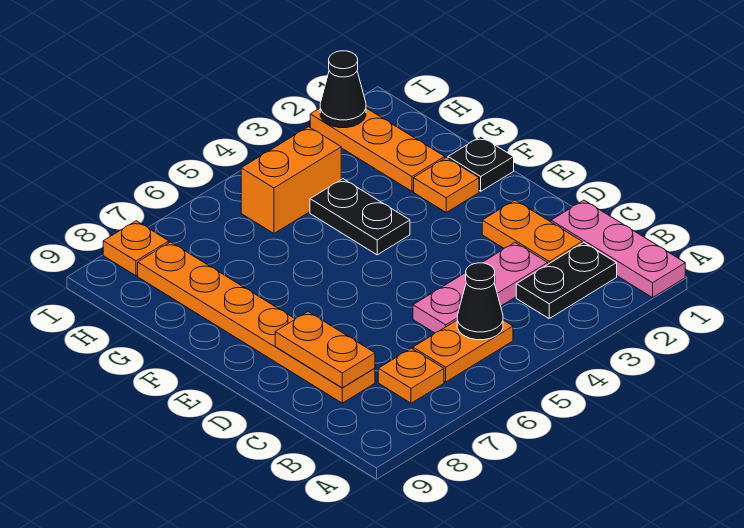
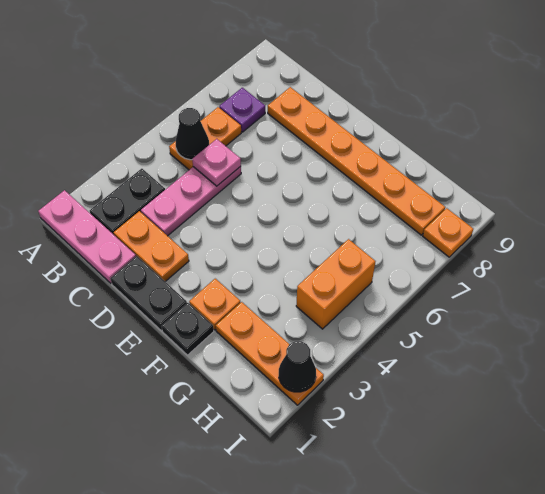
orange 1x1 plate [378,348,444,403] -> purple 1x1 plate [219,88,265,132]
none -> pink 1x1 plate [192,139,241,186]
orange 1x2 plate [275,312,375,388] -> none
black 1x2 plate [310,179,410,255] -> black 1x2 plate moved to [110,256,187,331]

